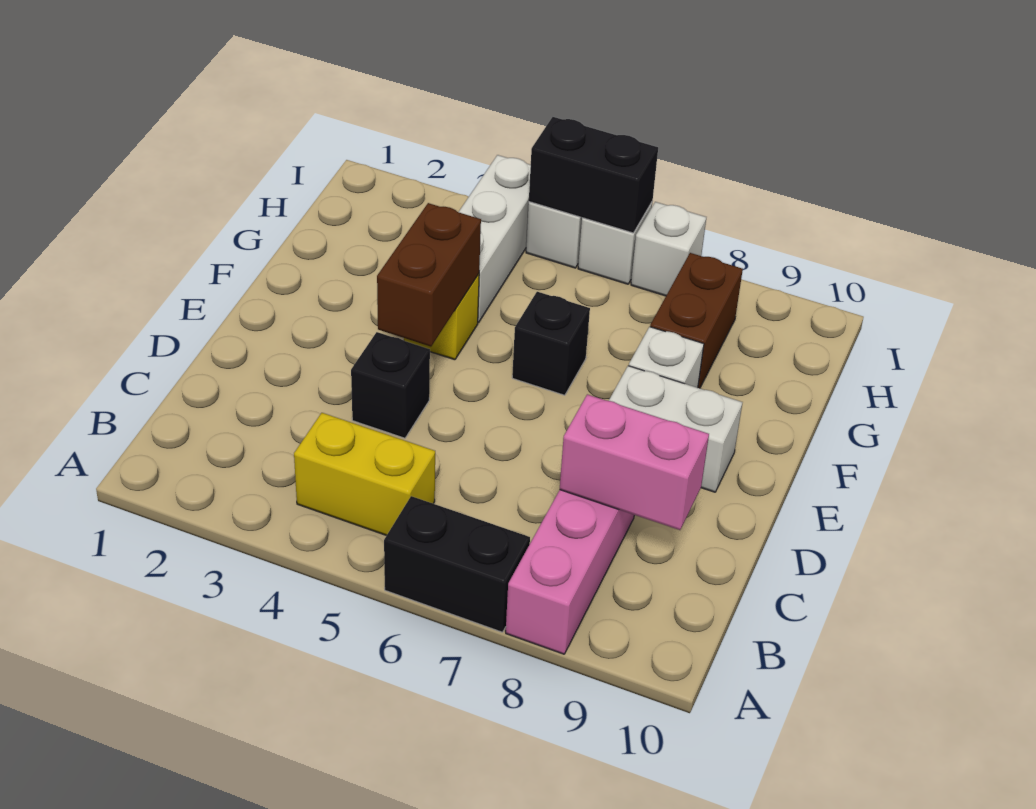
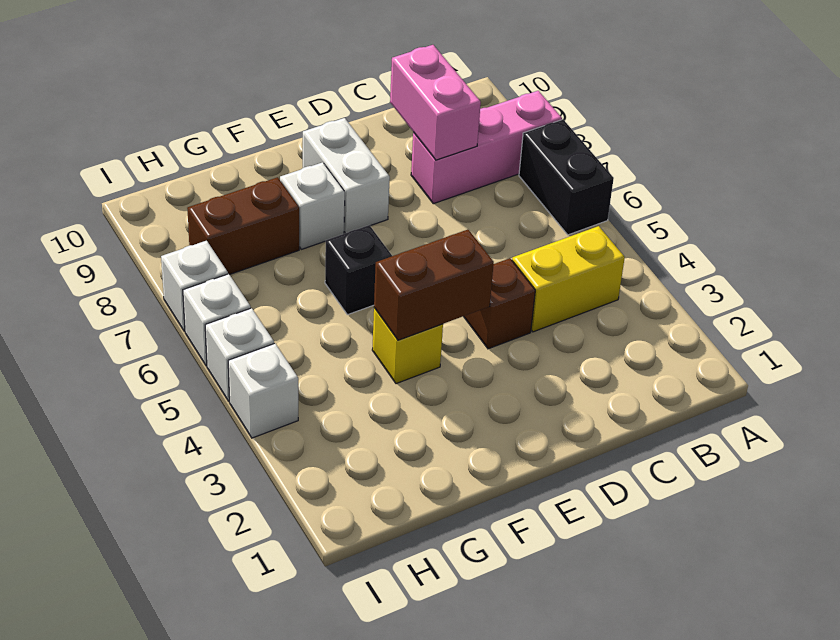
yellow 1x2 brick [294,413,435,536] -> yellow 1x2 brick turned to [512,226,625,332]
black 1x1 brick [351,332,430,438] -> brown 1x1 brick [464,258,535,349]
white 1x3 brick [459,155,531,322] -> white 1x1 brick [228,343,298,438]
black 1x2 brick [529,117,658,233] -> none

